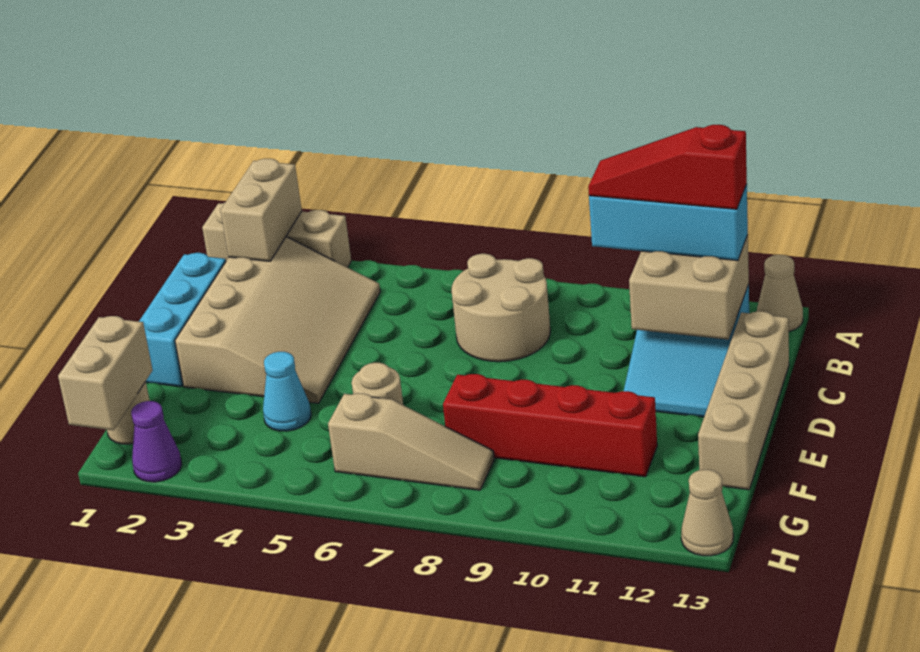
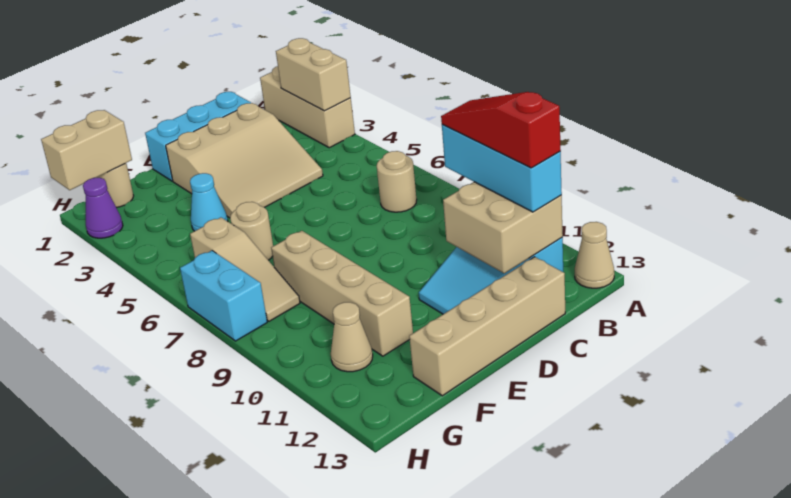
tan 1x2 brick [221,159,302,261] -> tan 1x2 brick turned to [276,38,351,111]
tan 3x4 slope [175,237,380,403] -> tan 3x3 slope [166,103,323,218]
tan 2x2 round brick [452,254,550,362] -> tan 1x1 round brick [377,151,417,212]
red 1x4 brick [443,374,657,477] -> tan 1x4 brick [271,231,413,356]
none -> cyan 1x2 brick [180,251,267,341]
tan 1x1 cone [681,470,733,556] -> tan 1x1 cone moved to [331,302,373,372]

